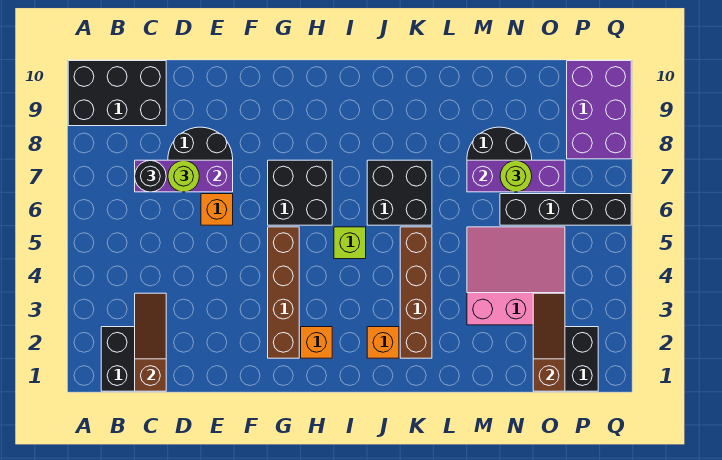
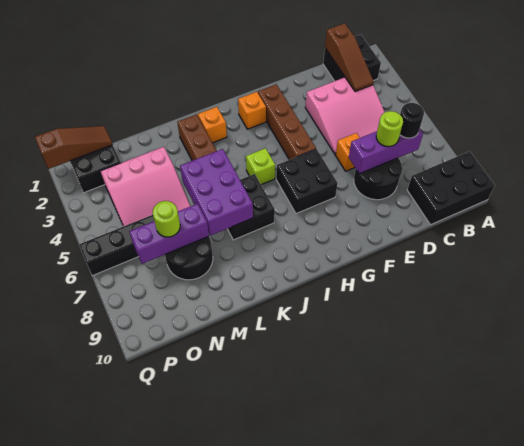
none -> pink 3x3 slope [305,77,385,155]
brown 1x3 slope [533,293,565,391] -> brown 1x3 slope turned to [35,126,113,169]
purple 2x3 brick [567,61,631,159] -> purple 2x3 brick moved to [180,149,253,236]

